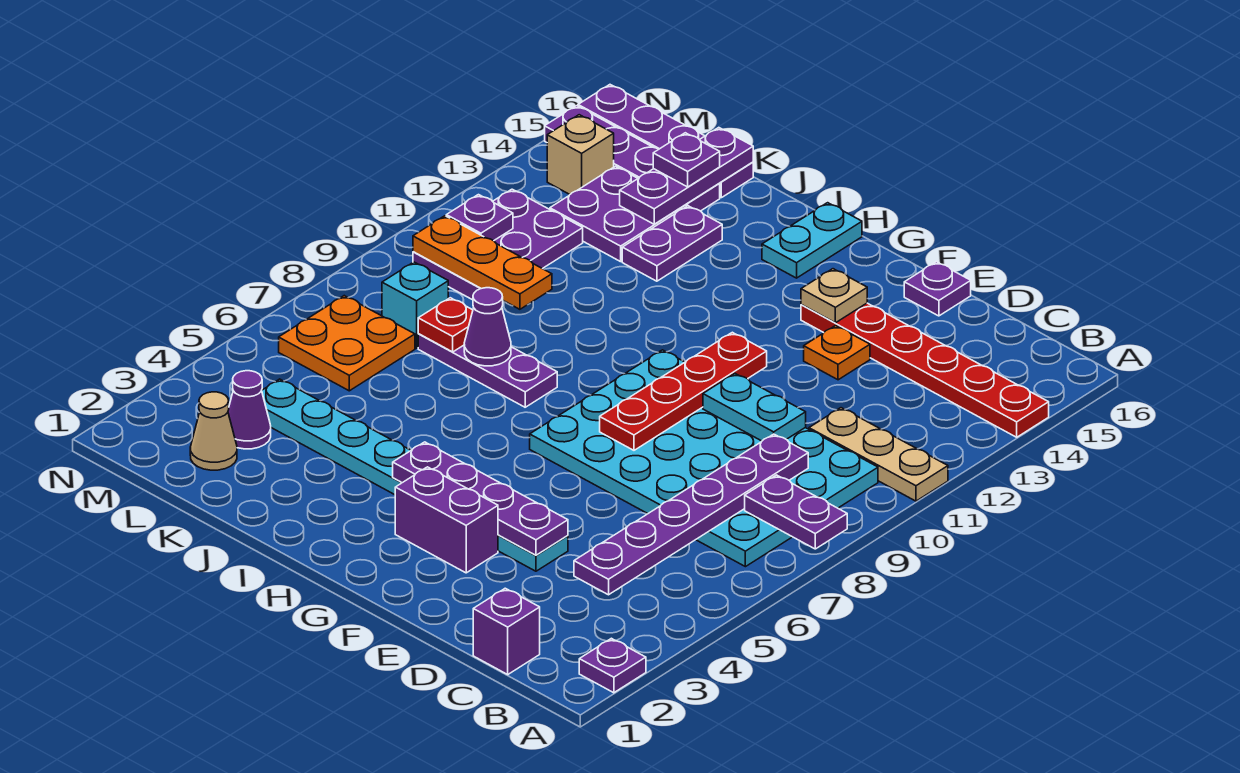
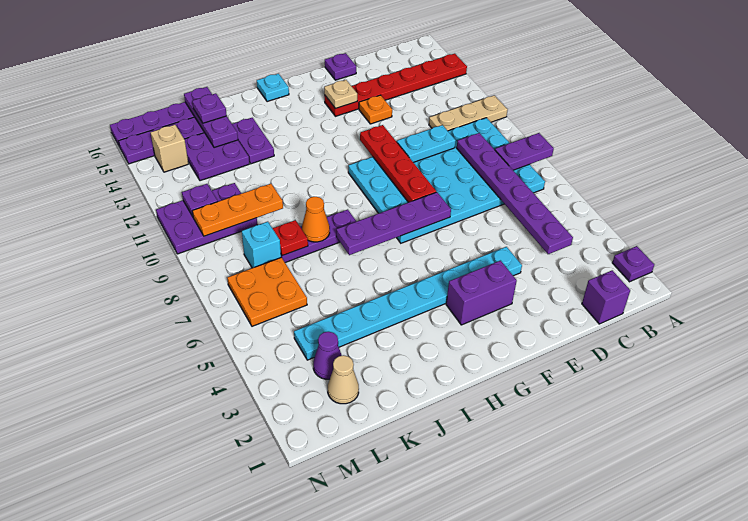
purple 1x4 plate [393,442,568,555] -> purple 1x4 plate moved to [336,192,451,255]
cyan 1x2 plate [762,203,862,278] -> cyan 1x1 plate [257,74,289,102]
purple 1x1 cone [464,288,511,366] -> orange 1x1 cone [302,197,330,242]
purple 2x3 plate [413,189,583,300] -> purple 2x3 plate turned to [156,183,257,254]

